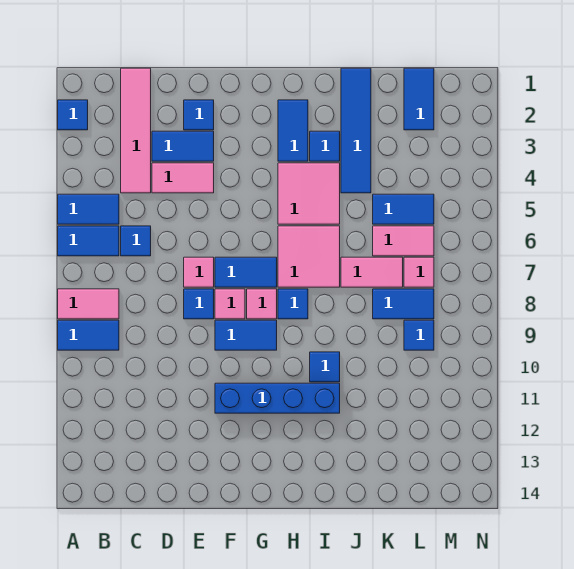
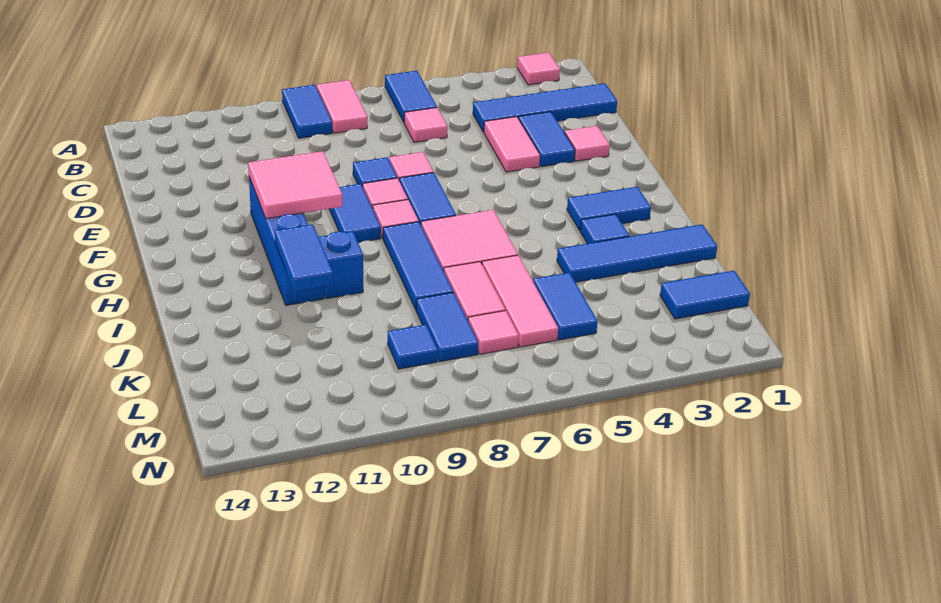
blue 1x1 tile [58,100,88,130] -> pink 1x1 tile [517,52,560,85]
blue 1x2 tile [58,194,119,224] -> blue 1x2 tile moved to [275,225,333,292]
pink 1x4 tile [121,68,151,193] -> blue 1x4 tile [473,83,617,132]
blue 1x1 tile [121,226,151,256] -> pink 1x1 tile [404,108,447,142]
blue 1x1 tile [184,100,214,130] -> pink 1x1 tile [565,126,610,161]
pink 2x2 tile [278,163,340,224] -> pink 2x2 tile moved to [248,151,342,219]
blue 1x1 tile [278,289,308,319] -> blue 1x3 tile [383,222,453,310]
blue 1x1 tile [310,352,340,382] -> blue 1x1 brick [319,231,363,299]
pink 1x2 tile [373,226,434,256] -> pink 1x3 tile [482,255,558,347]

